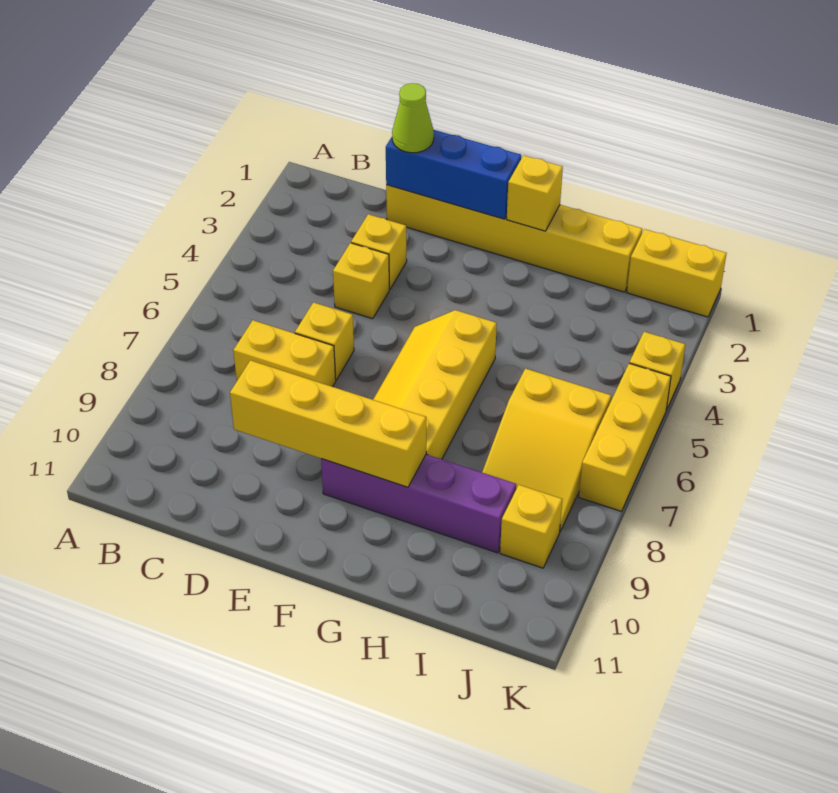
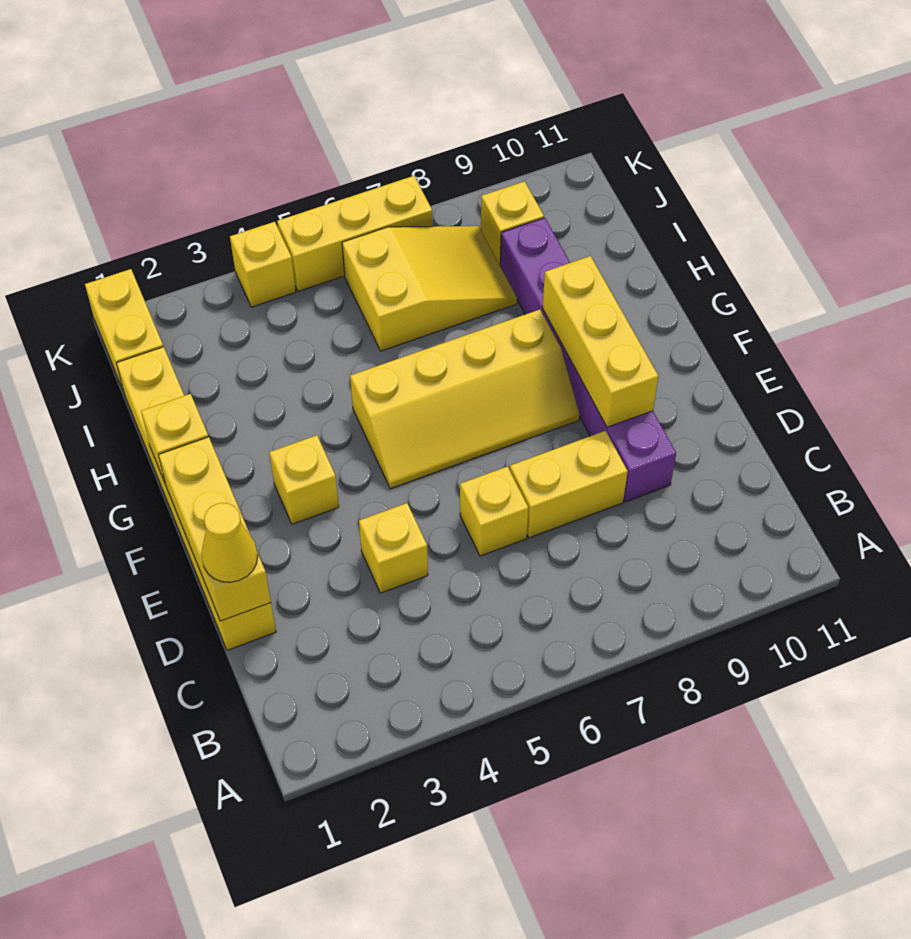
yellow 1x2 brick [233,320,336,387] -> yellow 1x2 brick turned to [510,431,628,538]
blue 1x3 brick [386,130,521,219] -> yellow 1x3 brick [159,437,271,621]
lime 1x1 cone [392,83,434,153] -> yellow 1x1 cone [201,503,258,582]
yellow 1x1 brick [351,214,407,289] -> yellow 1x1 brick moved to [269,435,339,524]
yellow 1x4 brick [230,360,426,487] -> yellow 1x3 brick [543,256,658,427]
purple 1x4 brick [321,454,516,553] -> purple 1x6 brick [500,218,676,502]

